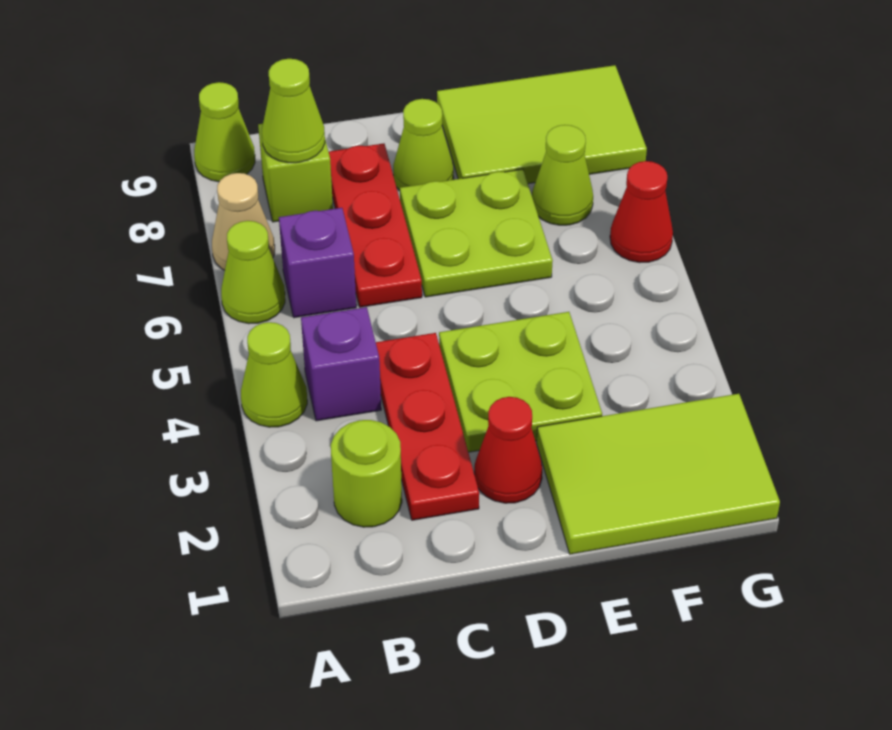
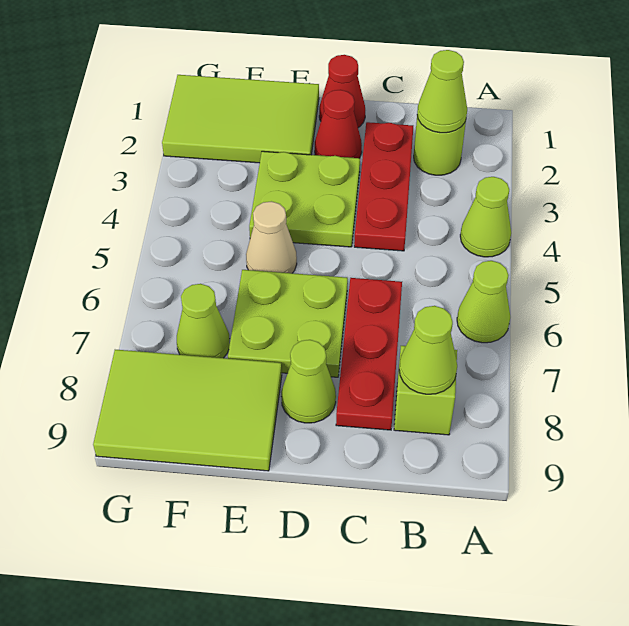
tan 1x1 cone [212,173,275,270] -> tan 1x1 cone moved to [246,201,297,273]
lime 1x1 cone [194,82,255,182] -> lime 1x1 cone moved to [417,50,467,133]
purple 1x1 brick [301,307,381,421] -> none
purple 1x1 brick [279,208,356,318] -> none
red 1x1 cone [610,161,673,263] -> red 1x1 cone moved to [319,55,365,128]

